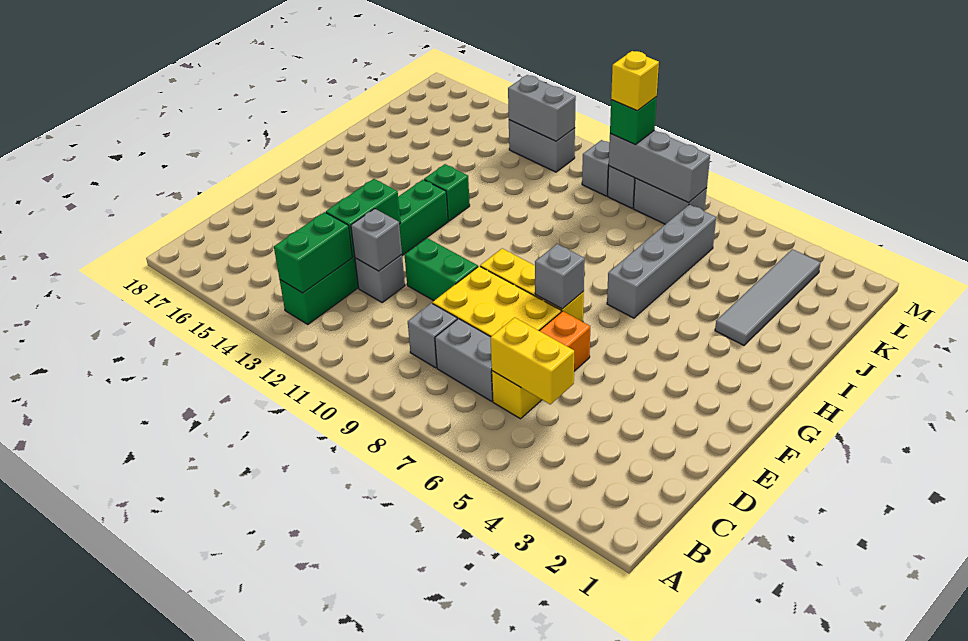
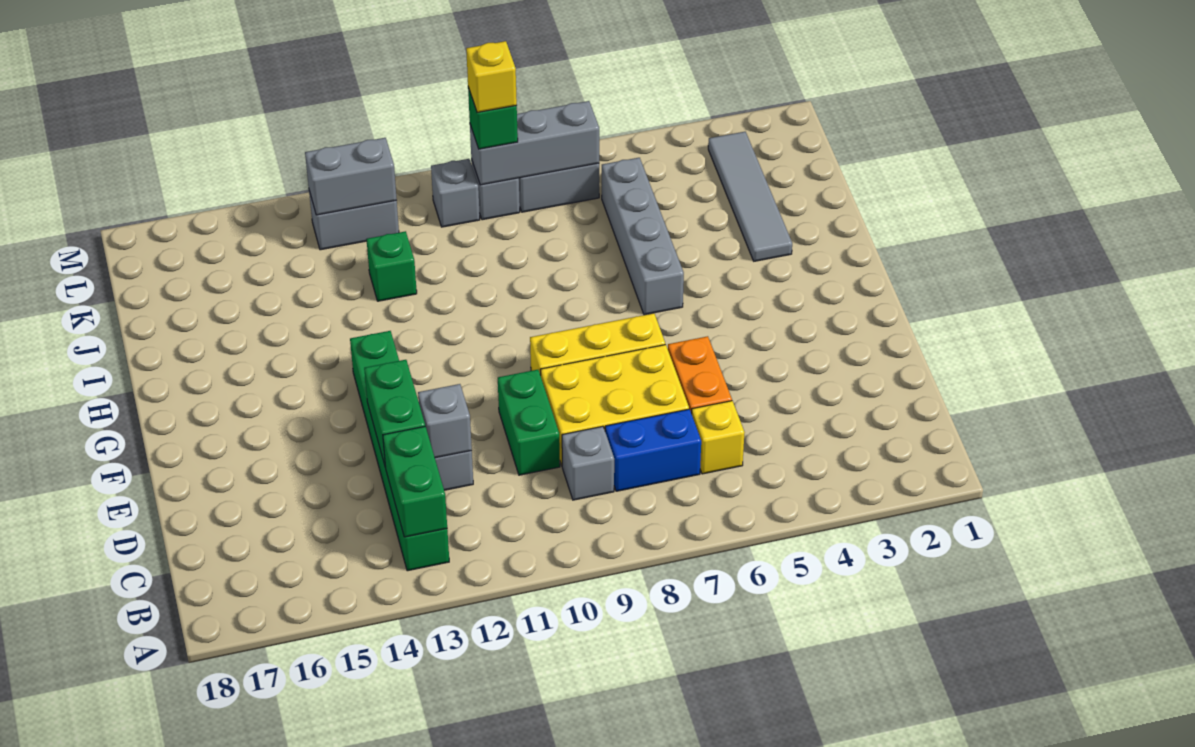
yellow 1x2 brick [491,317,574,405] -> none
grey 1x2 brick [435,319,493,401] -> blue 1x2 brick [605,409,701,491]
green 1x2 brick [404,238,478,301] -> green 1x2 brick turned to [498,370,560,475]
grey 1x1 brick [535,244,585,309] -> none
green 1x1 brick [424,164,470,221] -> green 1x1 brick moved to [367,231,417,301]

